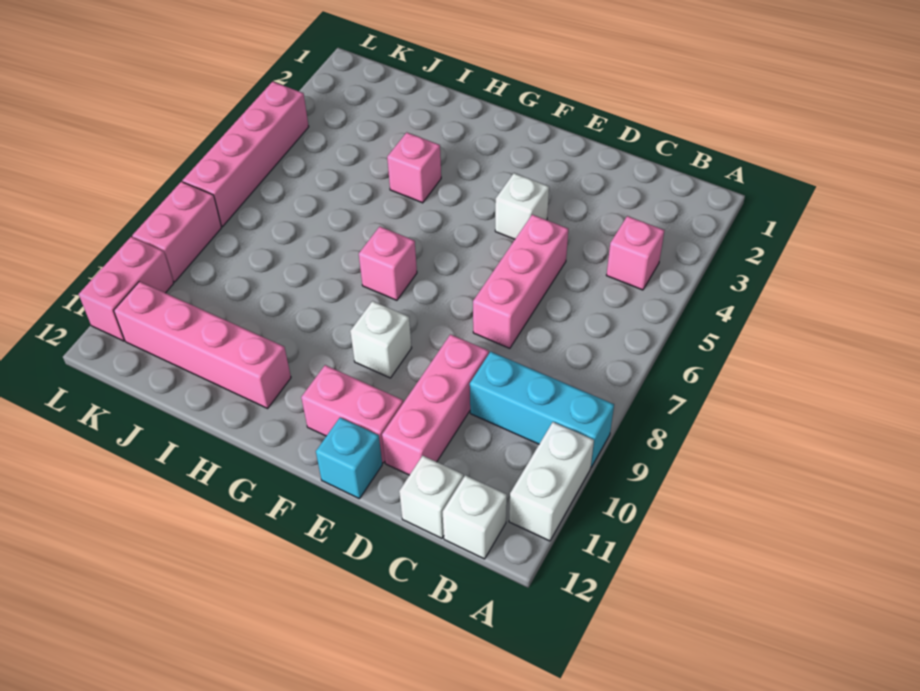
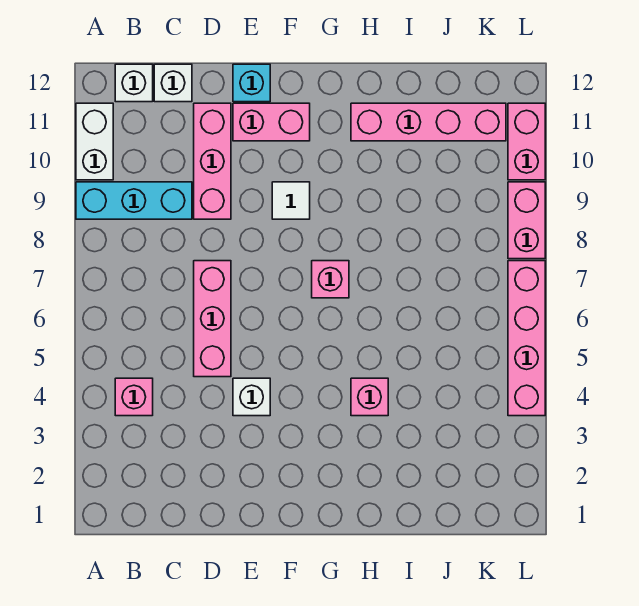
white 1x1 brick [350,301,412,378] -> white 1x1 tile [272,182,310,219]

